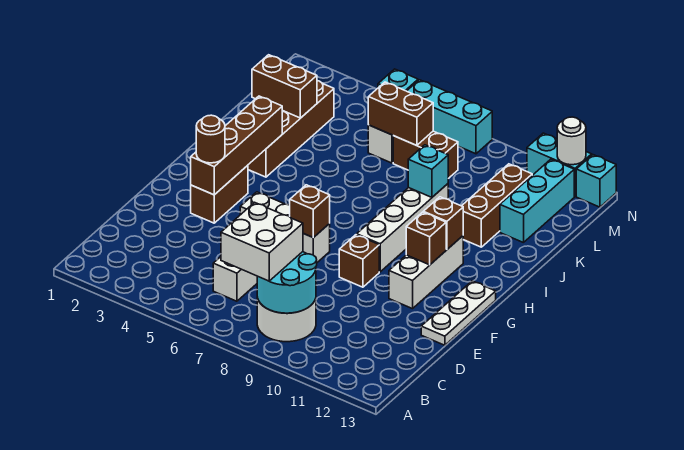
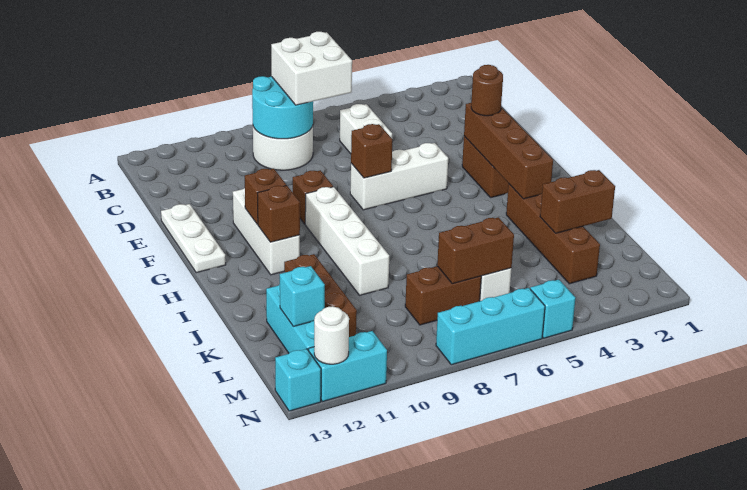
cyan 1x1 brick [408,145,448,197] -> cyan 1x1 brick moved to [280,266,325,326]

